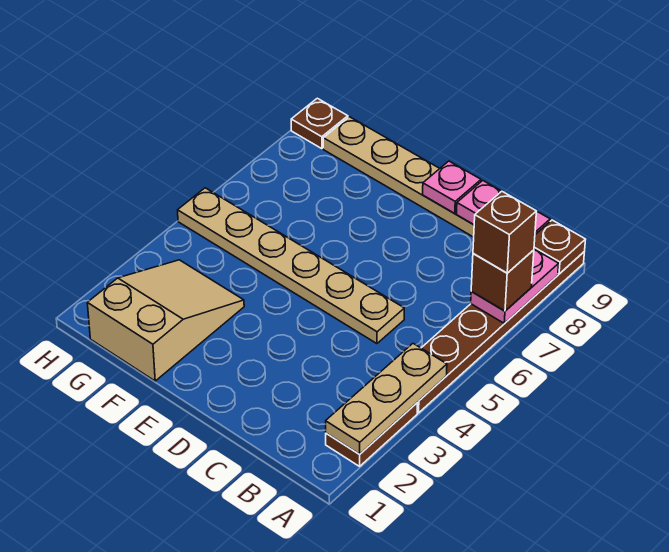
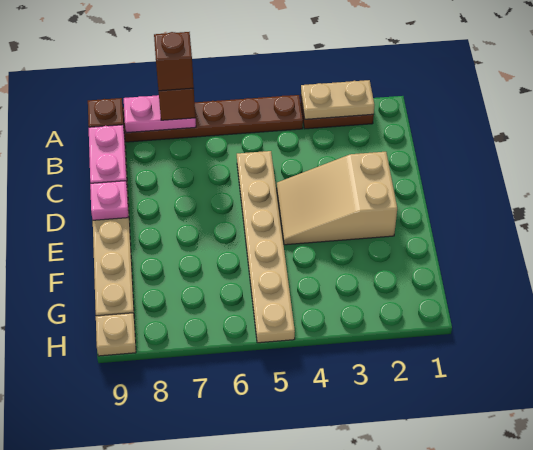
tan 1x3 plate [326,344,447,454] -> tan 1x2 plate [301,80,374,119]
tan 2x3 slope [87,260,244,381] -> tan 2x3 slope moved to [277,152,397,245]
brown 1x1 plate [291,98,348,149] -> tan 1x1 plate [96,313,136,356]

